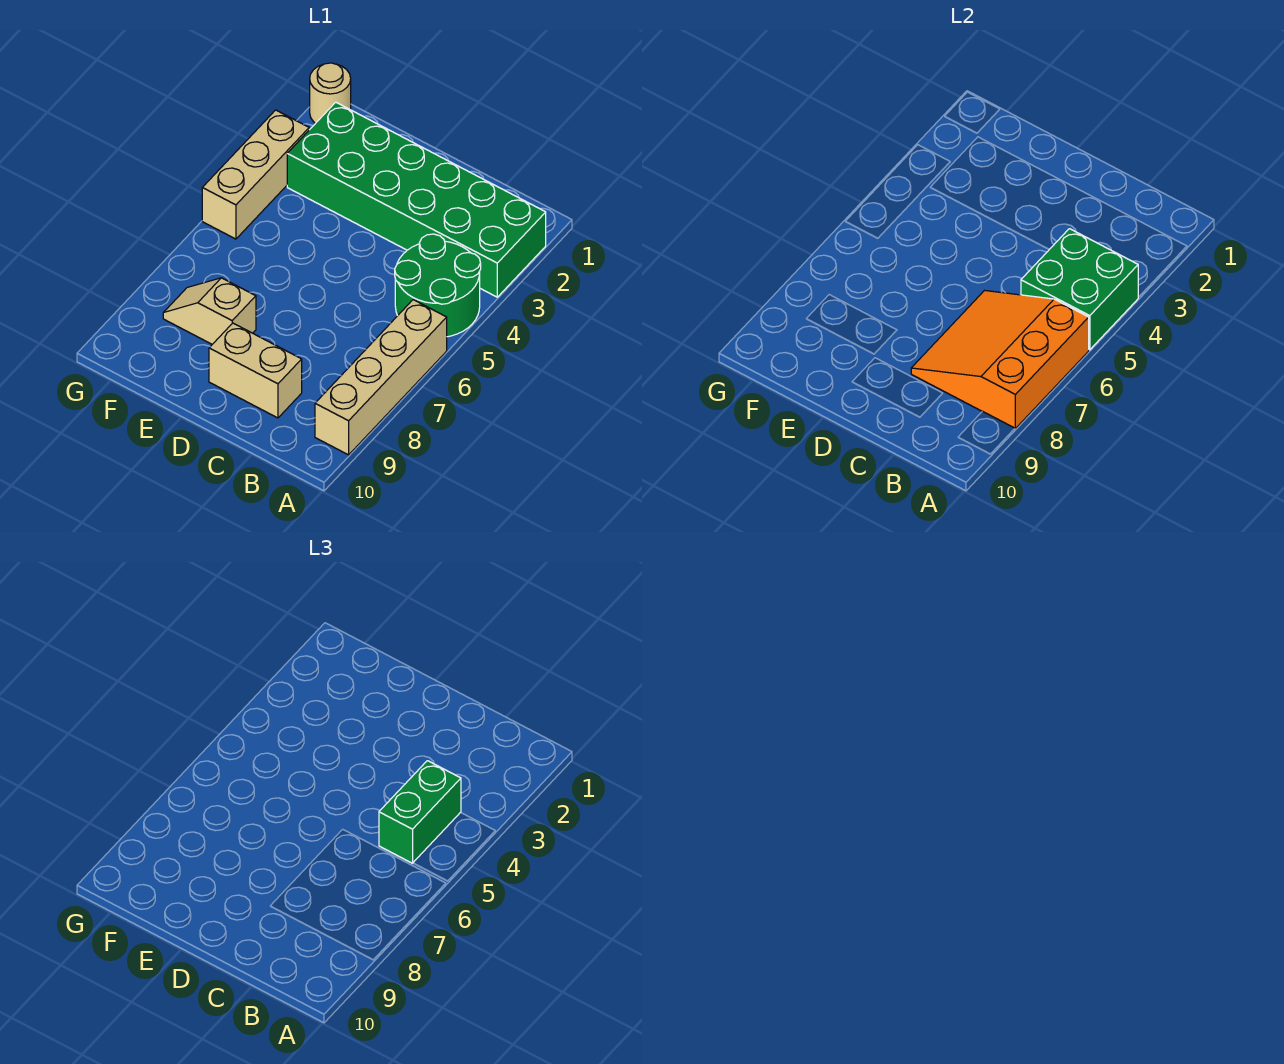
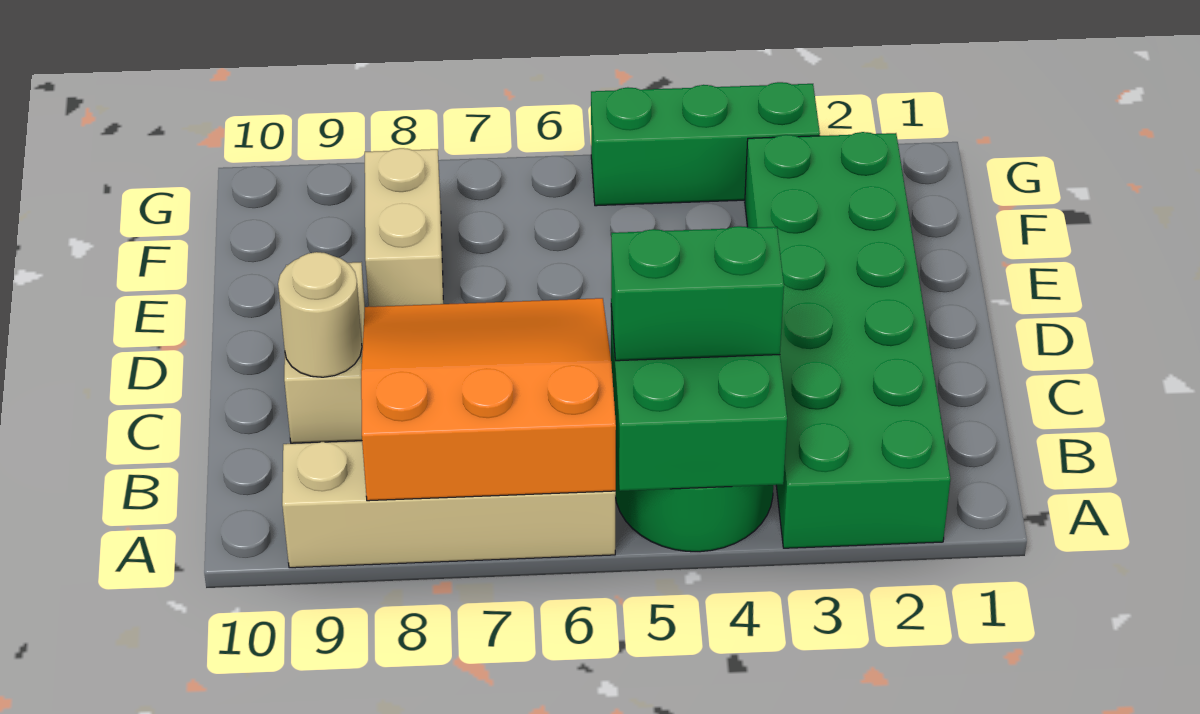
tan 1x2 slope [163,278,256,344] -> tan 1x2 brick [365,148,443,307]
tan 1x1 round brick [310,63,351,123] -> tan 1x1 round brick moved to [278,252,362,377]
tan 1x3 brick [202,110,309,239] -> green 1x3 brick [591,82,820,206]

